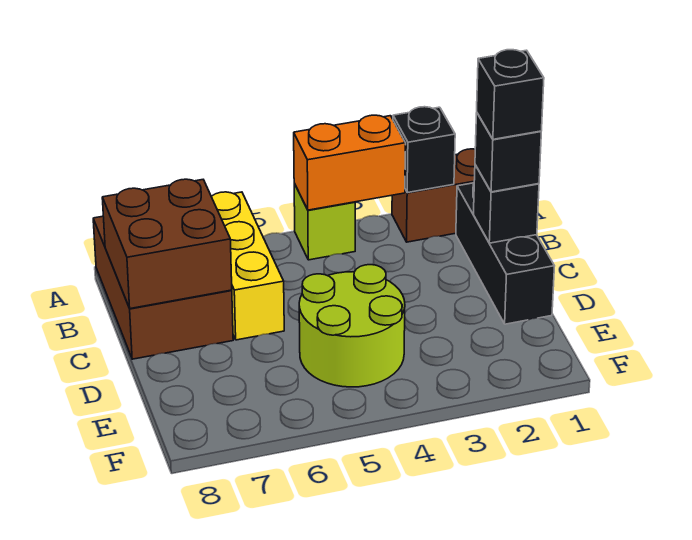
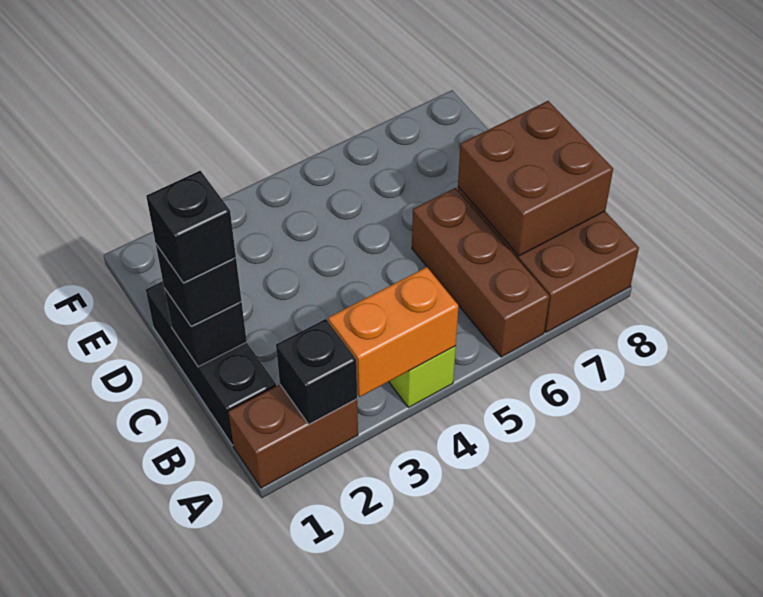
yellow 1x3 brick [211,192,284,340] -> brown 1x3 brick [412,188,549,357]
lime 2x2 round brick [299,265,405,387] -> none

